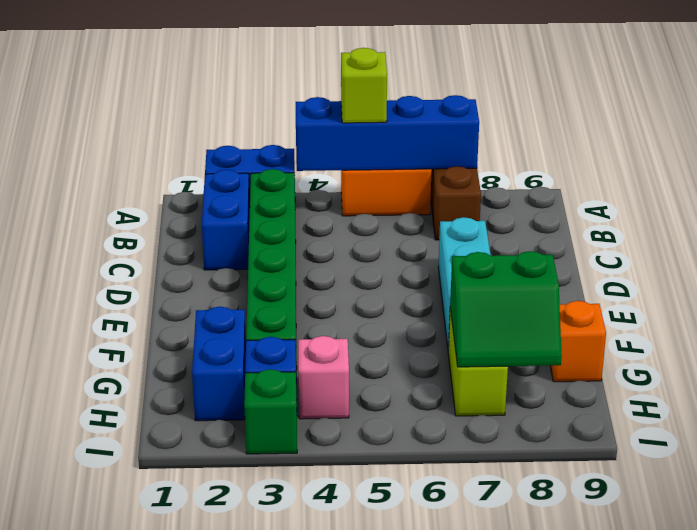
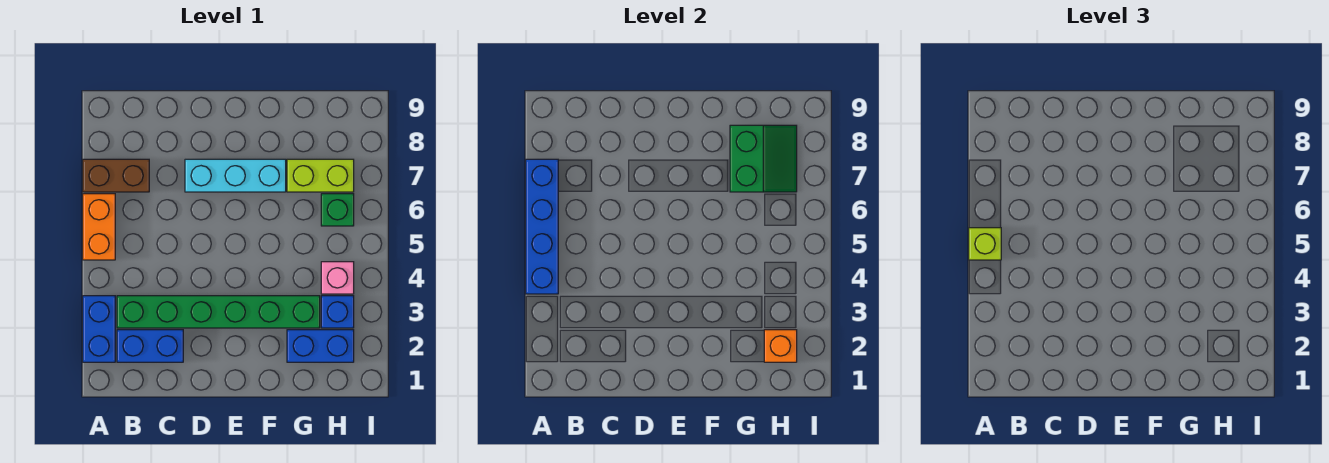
orange 1x1 brick [550,301,606,382] -> orange 1x1 brick moved to [764,330,797,362]
green 1x1 brick [244,369,297,454] -> green 1x1 brick moved to [321,194,354,226]

